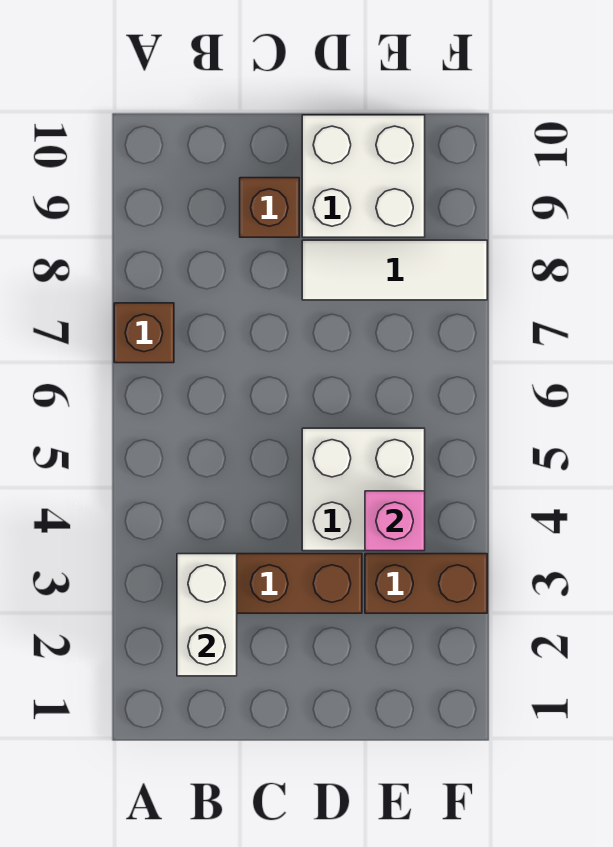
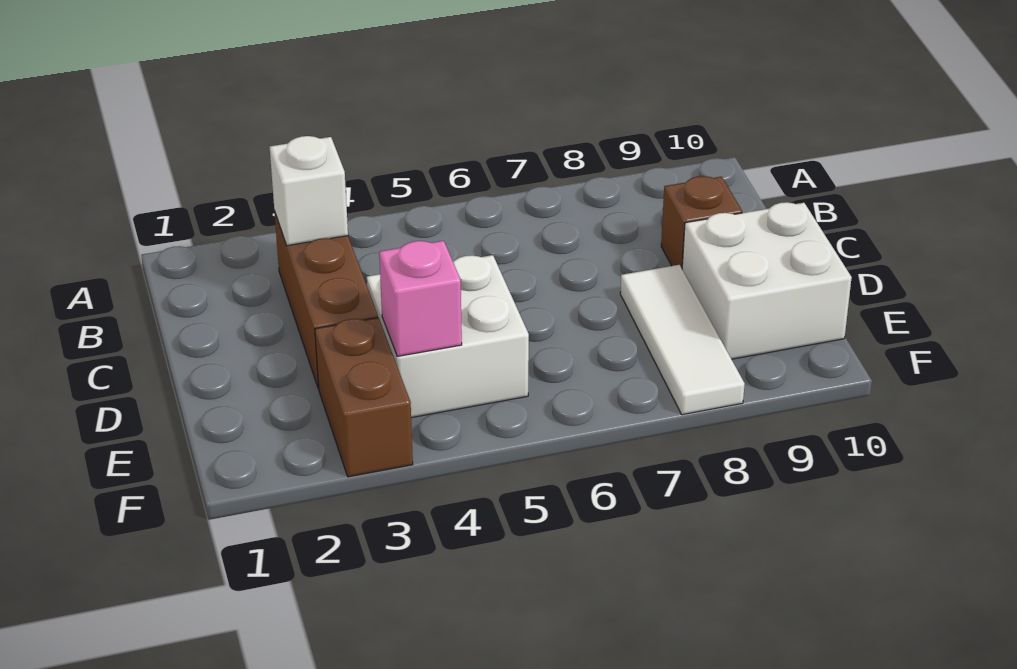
brown 1x1 brick [114,303,174,363] -> none
white 1x2 brick [177,554,237,676] -> white 1x1 brick [270,136,348,246]

